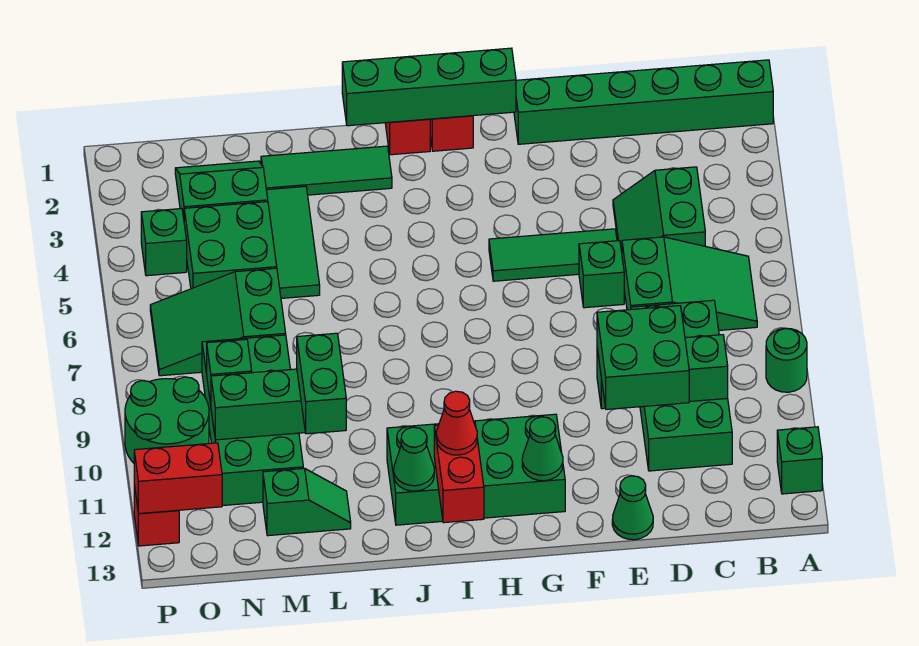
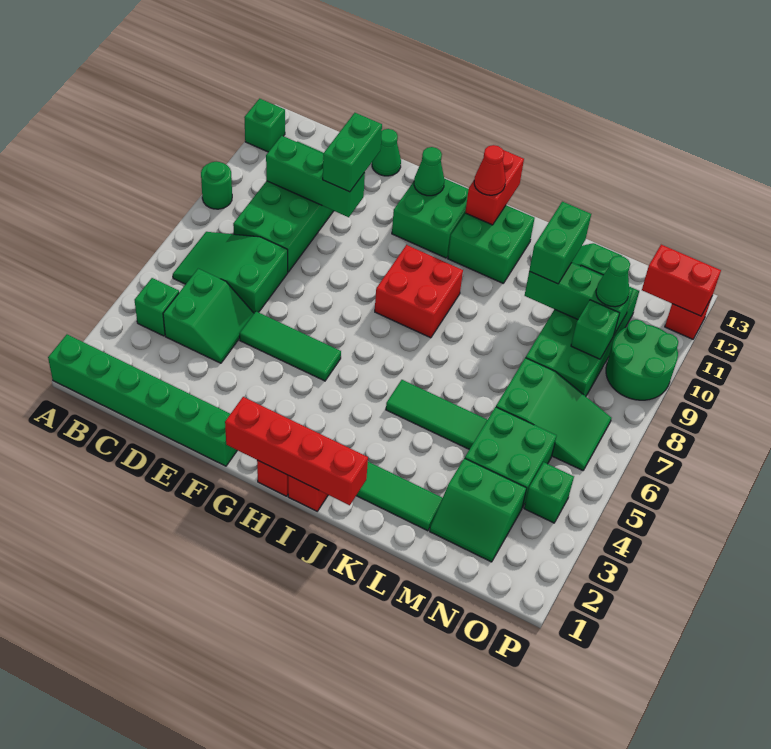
green 2x2 brick [597,306,689,409] -> green 1x2 brick [323,113,382,192]
green 1x1 brick [579,241,624,308] -> green 1x1 brick moved to [135,278,179,336]
green 1x4 brick [342,48,516,126] -> red 1x4 brick [225,397,368,505]
none -> red 2x2 brick [375,245,463,338]
green 1x1 cone [394,427,434,491] -> green 1x1 cone moved to [596,256,630,307]
green 1x3 tile [267,186,320,298] -> green 1x3 tile turned to [386,380,487,449]

